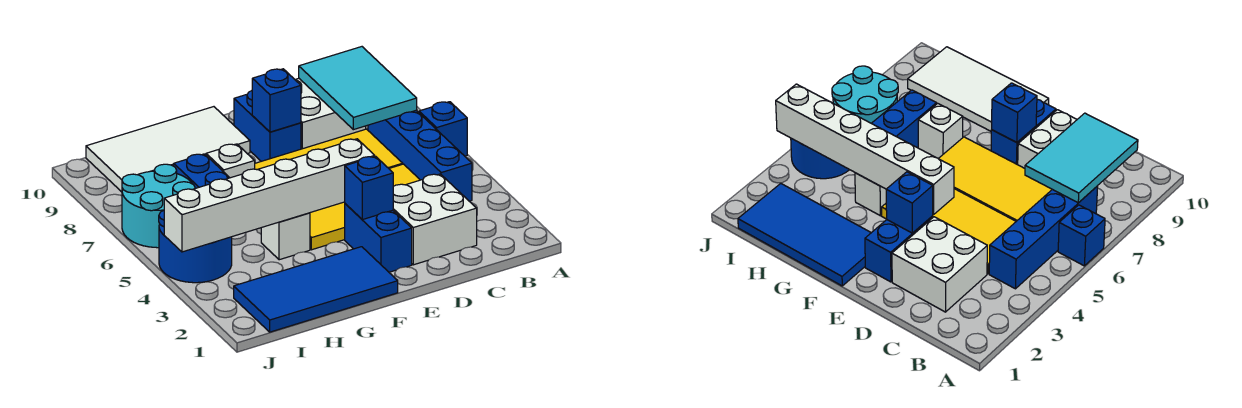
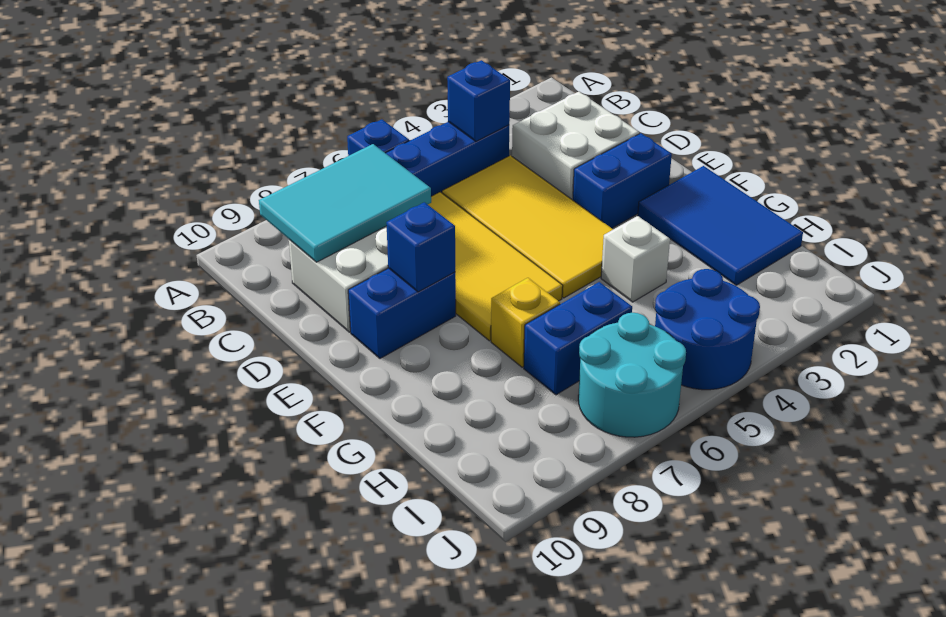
blue 1x1 brick [345,156,393,220] -> blue 1x1 brick moved to [447,60,510,141]
white 1x6 brick [164,139,375,252] -> none
blue 2x4 tile [234,247,398,332] -> blue 2x3 tile [638,166,803,285]
white 2x4 tile [86,107,250,192] -> none
white 1x1 brick [206,144,255,178] -> yellow 1x1 brick [491,278,560,367]

